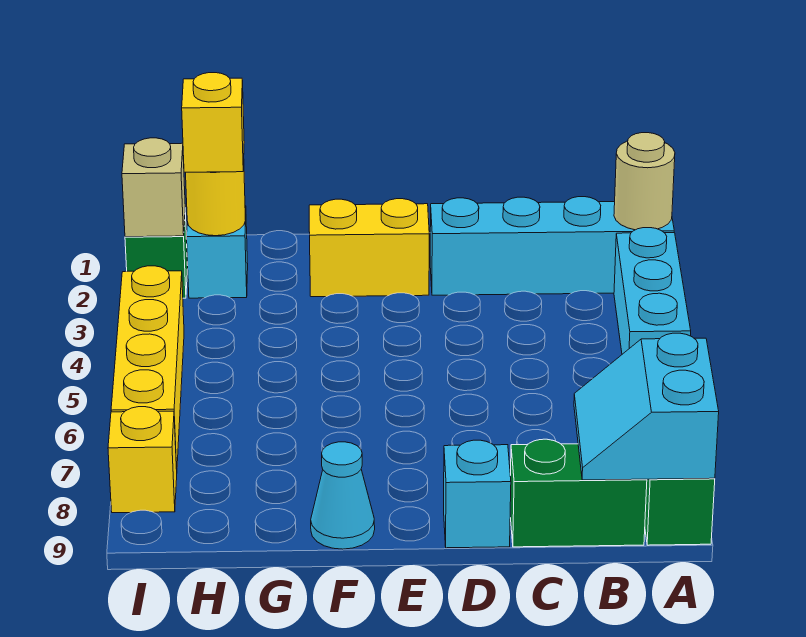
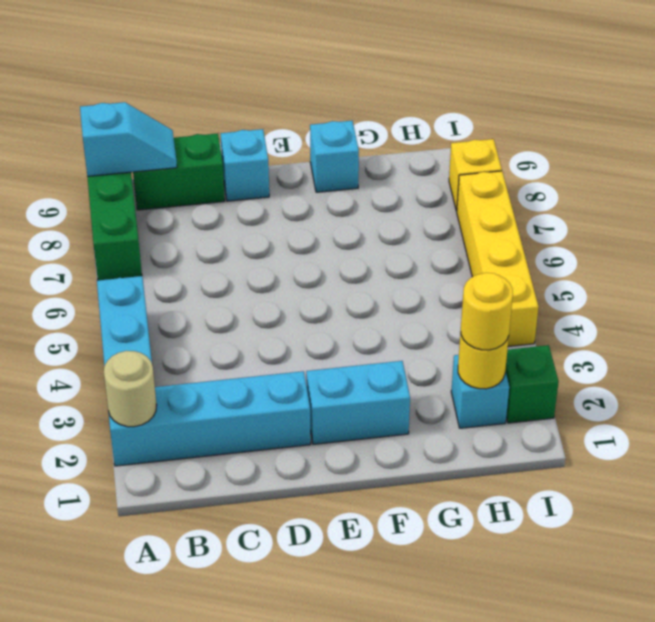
cyan 2x2 slope [574,333,719,480] -> cyan 1x2 slope [80,102,177,176]
yellow 1x2 brick [309,199,429,297] -> cyan 1x2 brick [306,361,410,444]
cyan 1x1 cone [311,442,375,549] -> cyan 1x1 brick [310,121,359,192]
yellow 1x1 brick [182,73,244,172] -> yellow 1x1 round brick [461,273,513,350]
tan 1x1 brick [122,138,185,237] -> none

